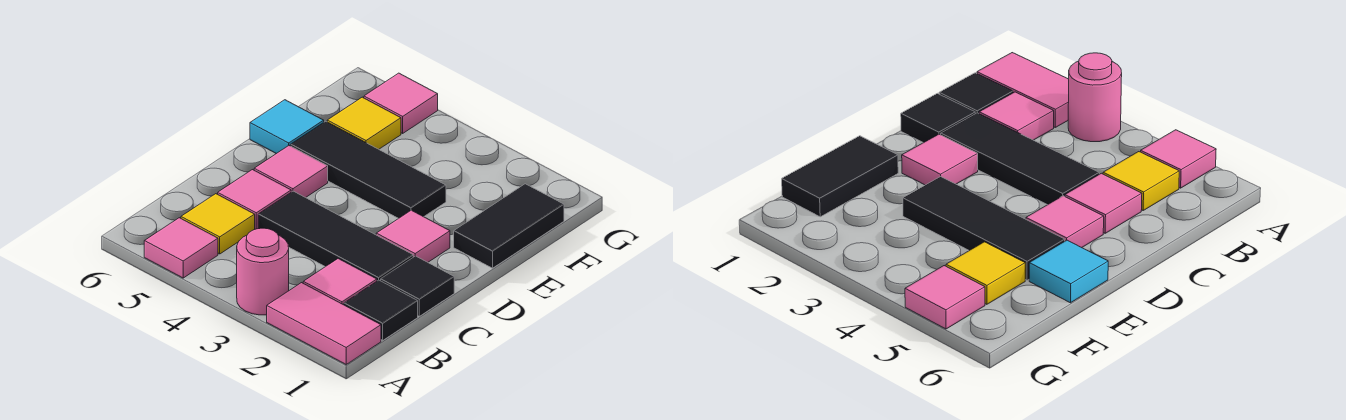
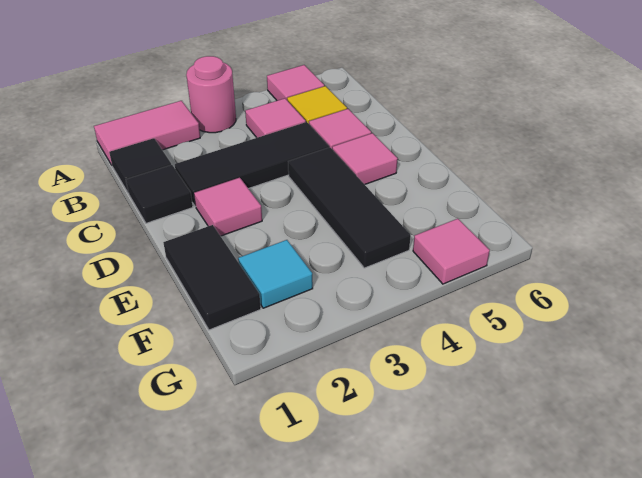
pink 1x1 tile [303,259,377,305] -> pink 1x1 tile moved to [245,98,306,138]
black 1x3 tile [291,121,446,218] -> black 1x3 tile turned to [288,147,411,268]
cyan 1x1 tile [250,100,324,154] -> cyan 1x1 tile moved to [238,240,313,308]
yellow 1x1 tile [327,97,401,149] -> none

